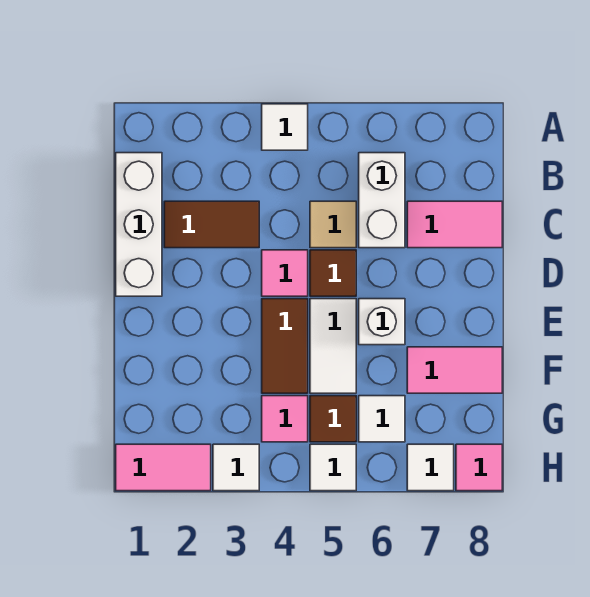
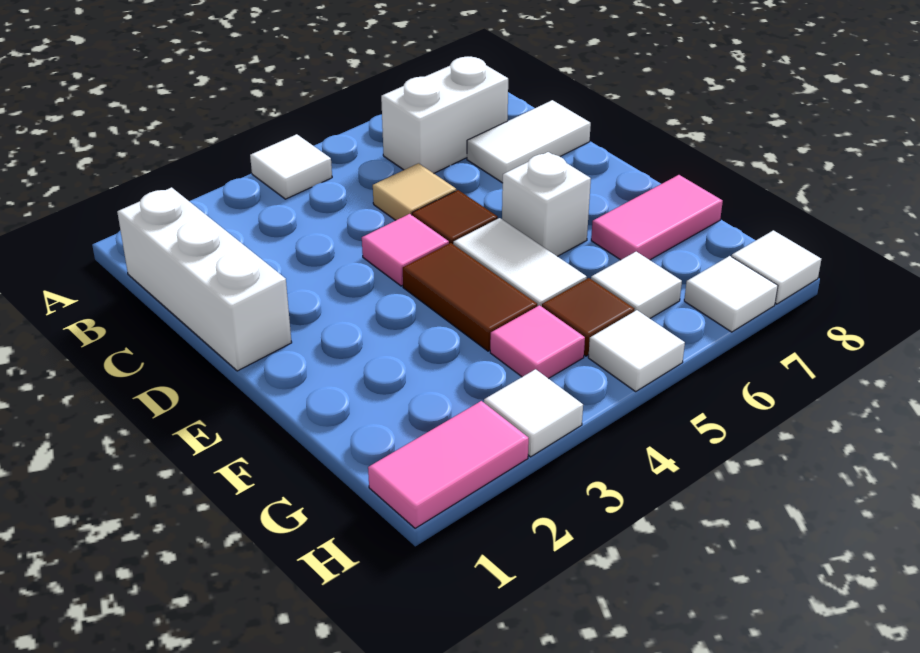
white 1x2 brick [359,153,405,248] -> white 1x2 brick turned to [381,57,508,173]
brown 1x2 tile [164,201,259,248] -> none
pink 1x2 tile [407,201,502,248] -> white 1x2 tile [467,100,591,183]
pink 1x1 tile [456,444,502,491] -> white 1x1 tile [732,230,821,304]

